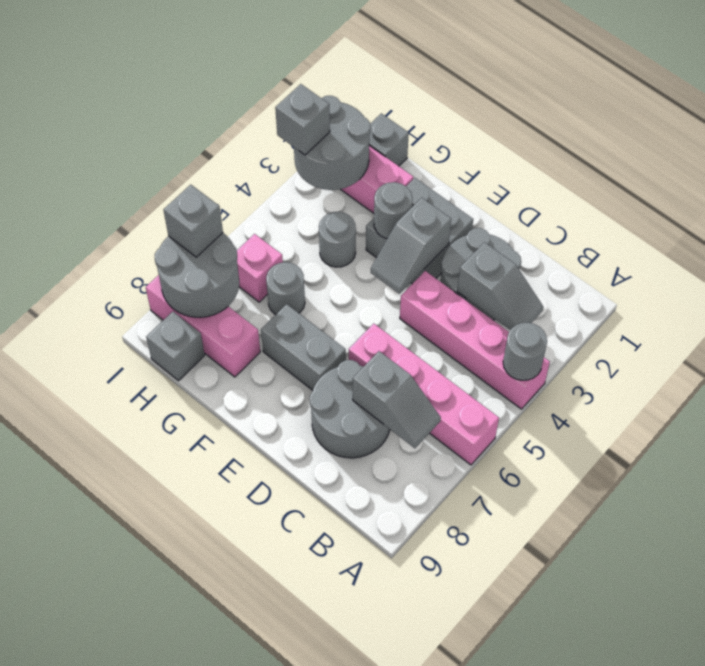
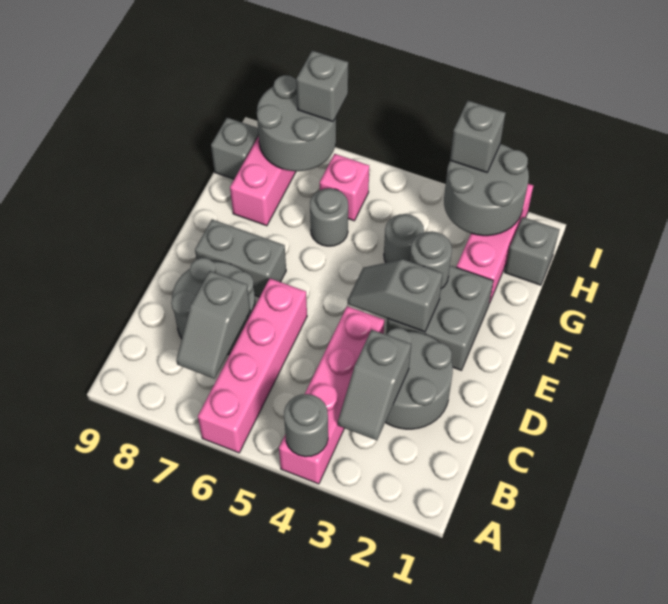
grey 1x2 brick [261,304,346,390] -> grey 1x2 brick turned to [195,220,286,297]

